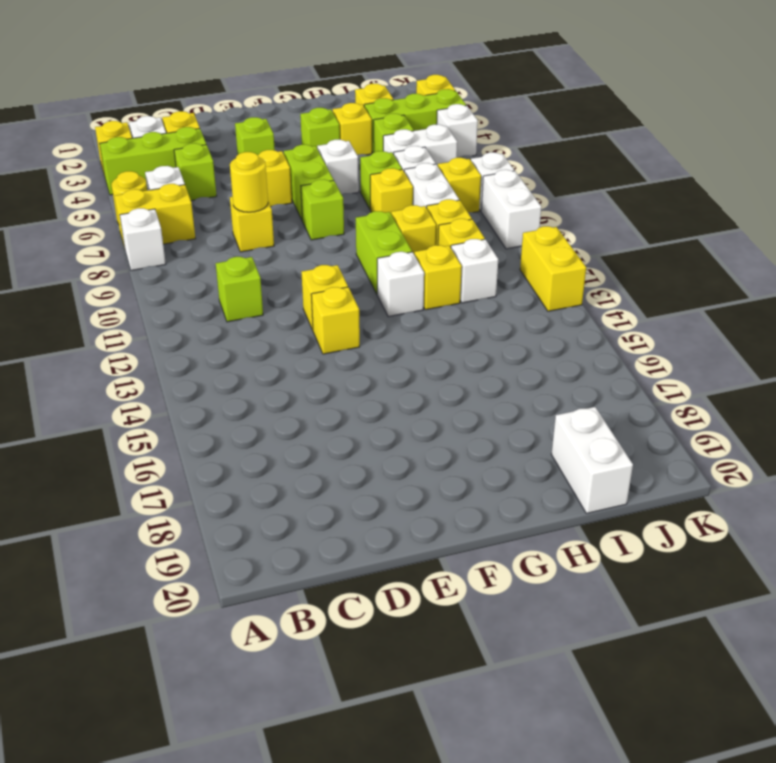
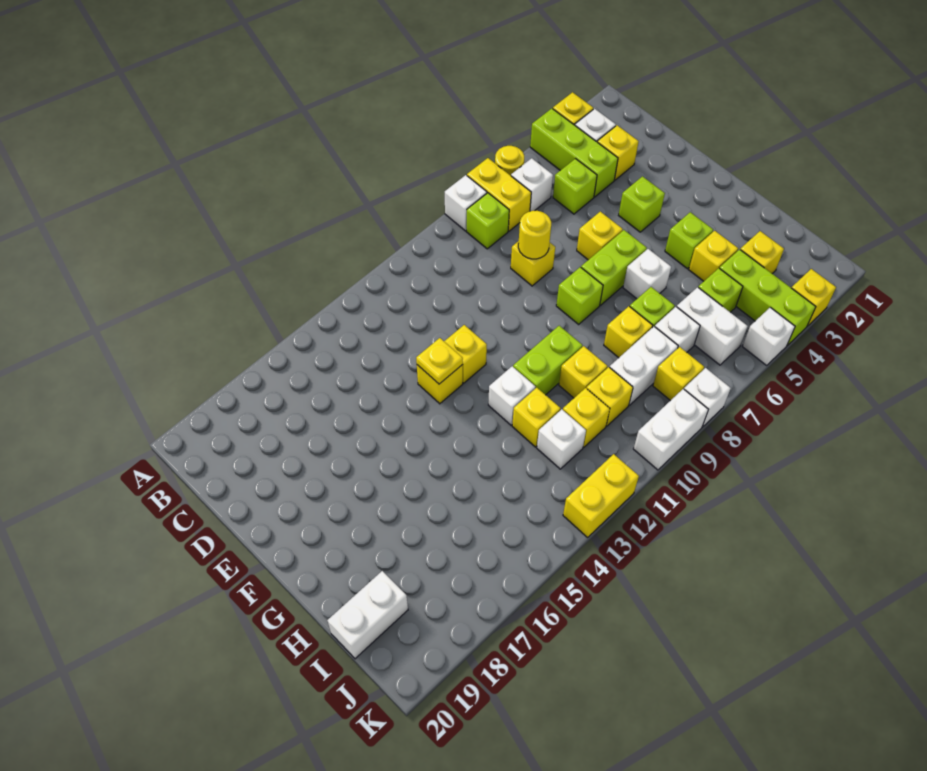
lime 1x1 brick [216,257,263,322] -> lime 1x1 brick moved to [466,193,509,249]
none -> yellow 1x1 plate [416,338,463,384]

